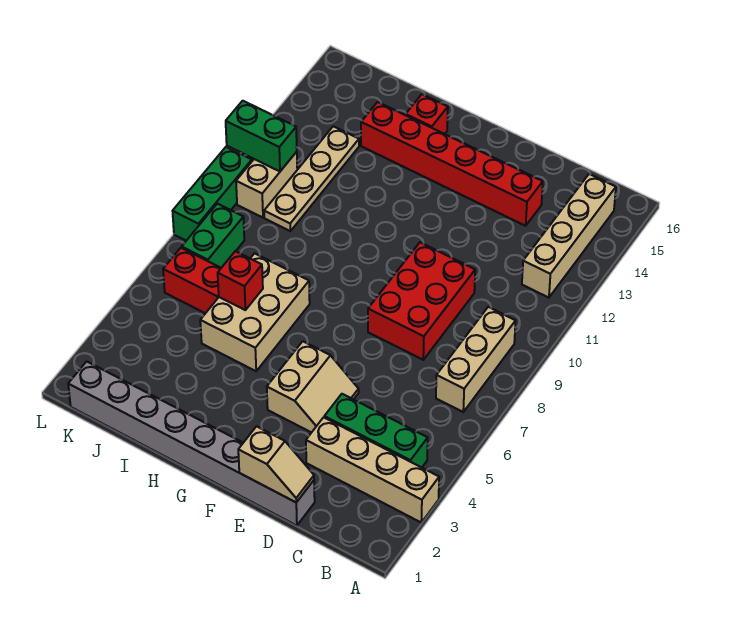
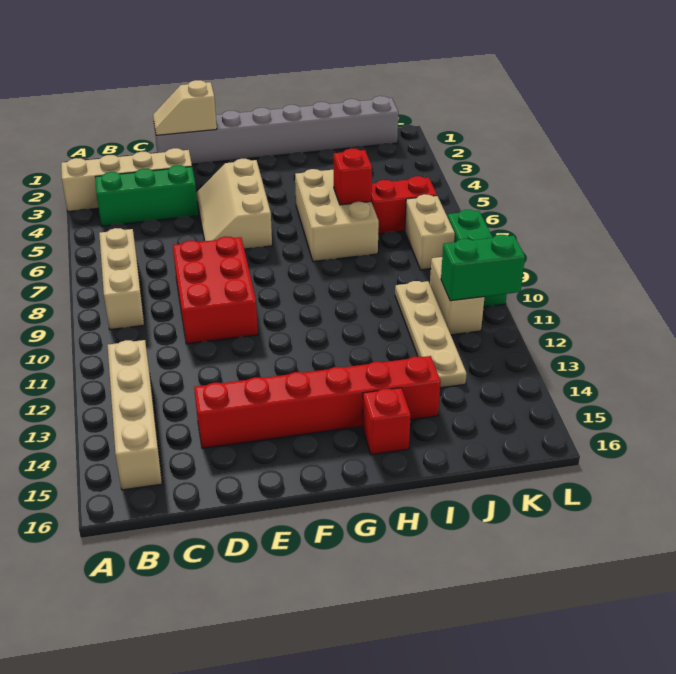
tan 2x2 slope [267,341,359,433] -> tan 2x3 slope [196,159,272,249]
green 1x2 brick [182,204,244,268] -> tan 1x2 brick [405,194,455,270]

